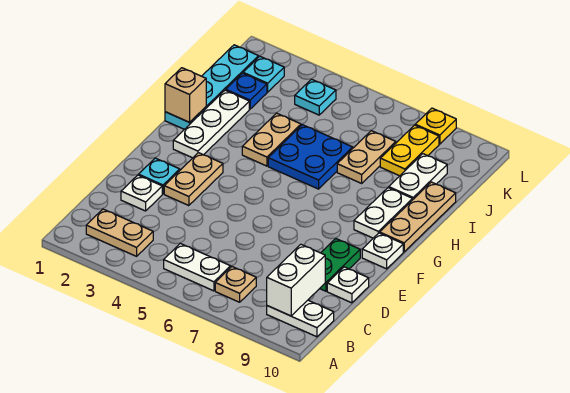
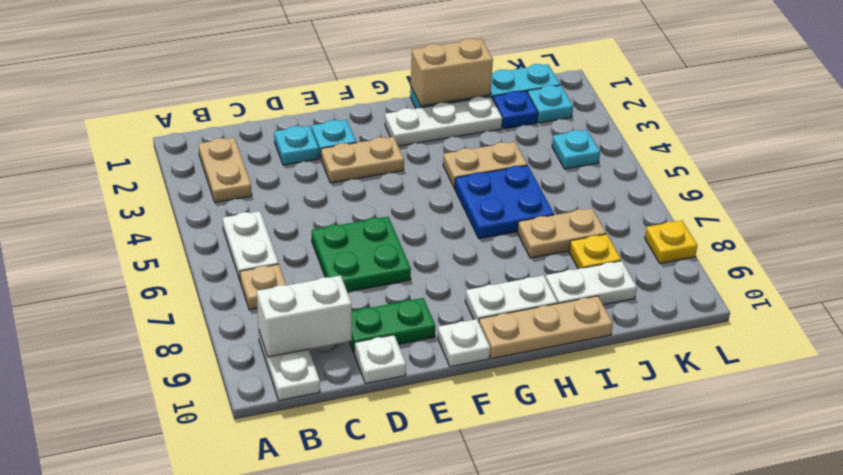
white 1x1 plate [121,175,162,211] -> cyan 1x1 plate [274,126,319,165]
none -> green 2x2 plate [312,217,411,292]
tan 1x1 brick [165,68,206,122] -> tan 1x2 brick [411,39,493,106]
yellow 1x2 plate [380,125,439,176] -> yellow 1x1 plate [569,234,621,269]

